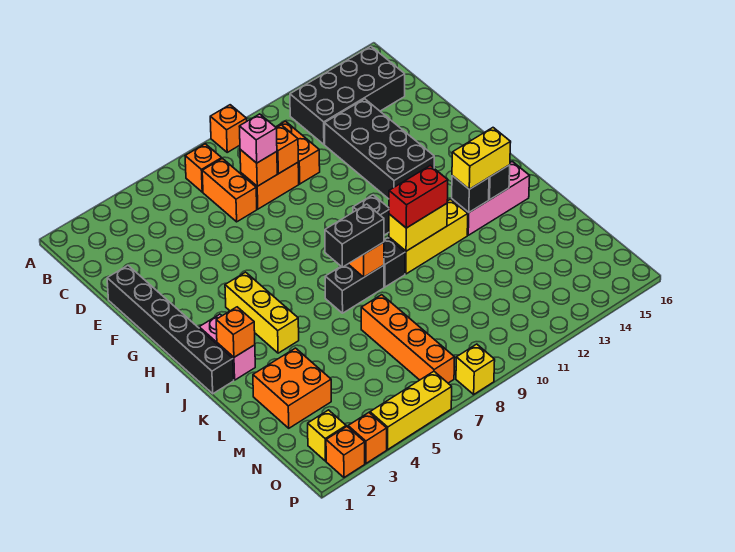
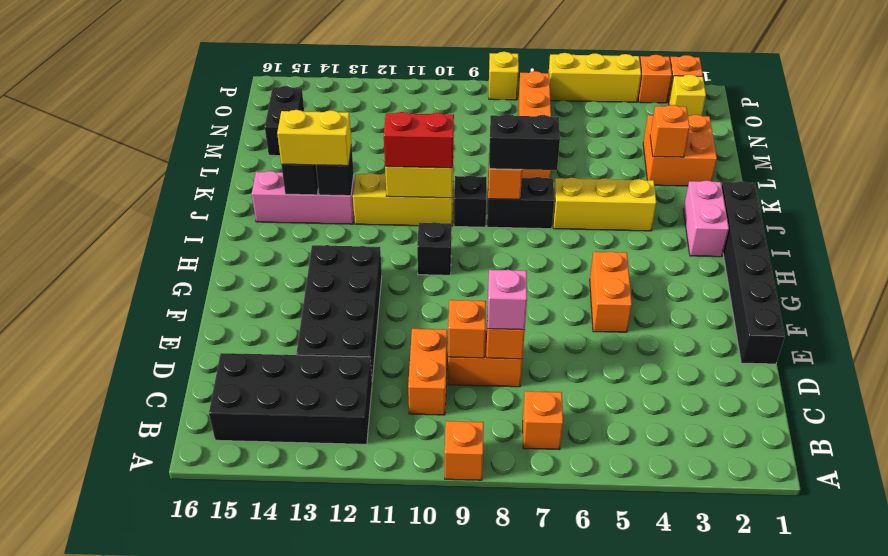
orange 1x2 brick [202,159,257,222] -> orange 1x2 brick moved to [590,252,632,332]
yellow 1x3 brick [225,272,299,353] -> yellow 1x3 brick turned to [553,178,656,231]
orange 1x1 brick [216,307,255,357] -> orange 1x1 brick moved to [650,105,690,157]
none -> black 1x2 brick [265,86,304,156]

